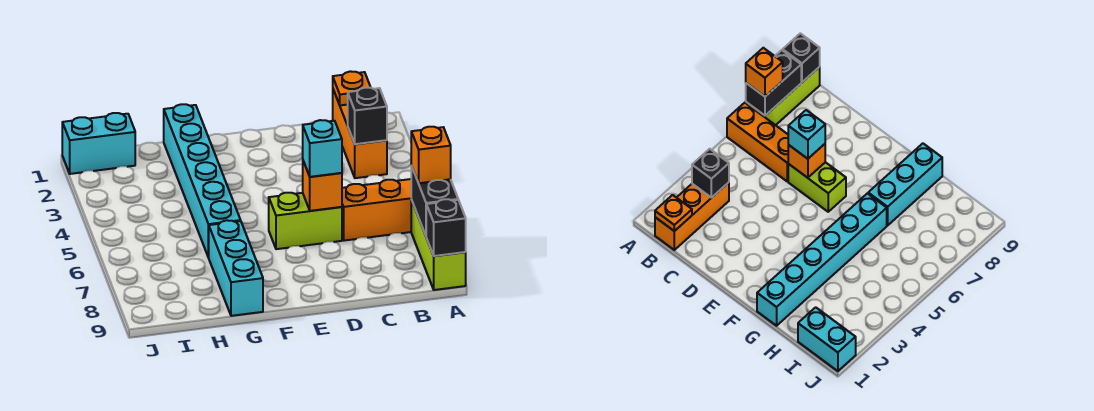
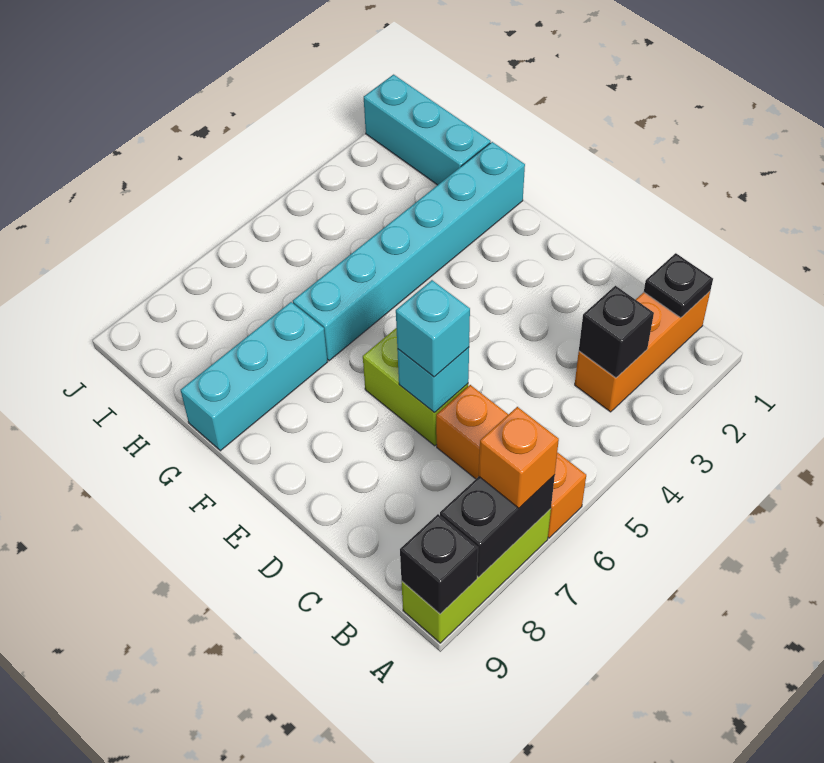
orange 1x1 plate [333,71,371,105] -> black 1x1 plate [644,253,713,318]
orange 1x1 brick [303,161,342,211] -> cyan 1x1 brick [397,347,469,413]
cyan 1x2 brick [62,113,135,174] -> cyan 1x3 brick [364,75,491,185]

